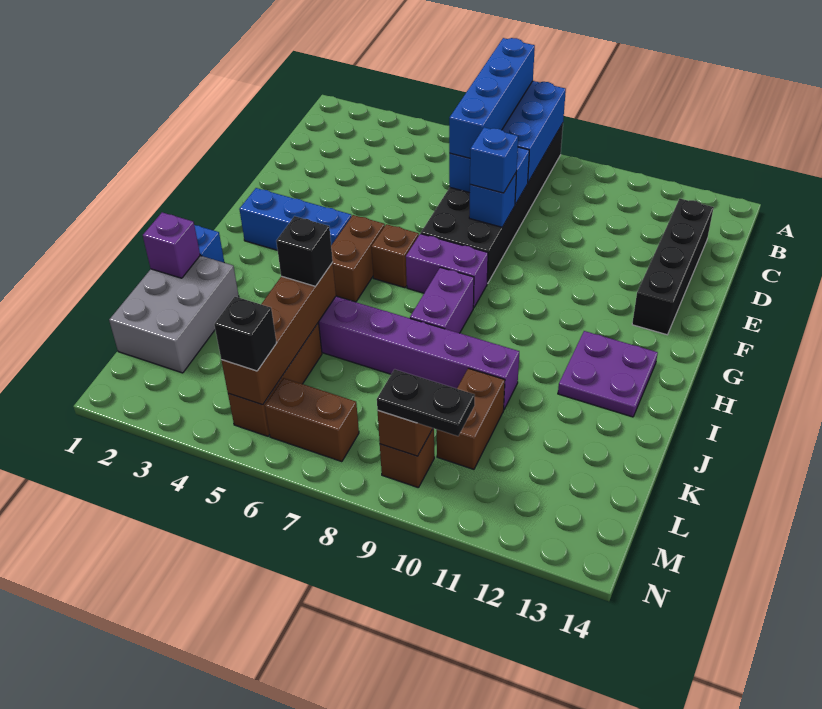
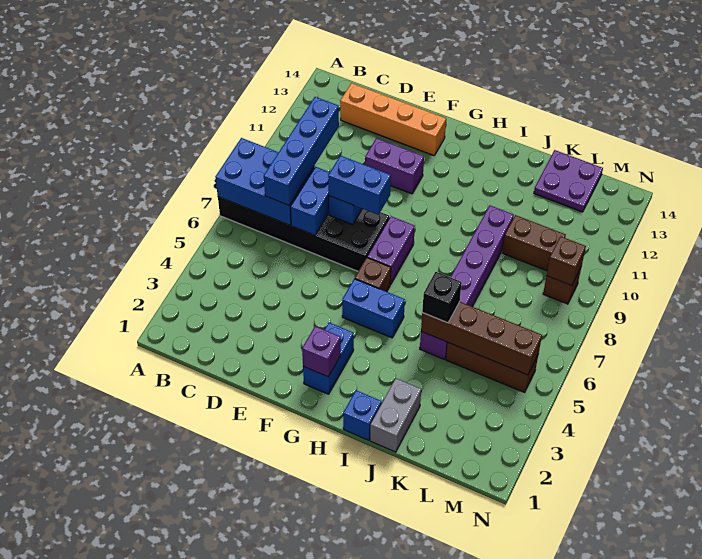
blue 1x4 brick [449,38,535,158] -> blue 1x4 brick turned to [264,97,339,205]
black 1x4 brick [632,199,714,335] -> orange 1x4 brick [340,83,446,156]
blue 1x1 brick [470,127,518,193] -> blue 1x2 brick [328,156,391,215]
blue 1x3 brick [239,188,351,250] -> blue 1x2 brick [303,323,354,394]
brown 1x2 brick [331,215,385,302] -> blue 1x2 brick [342,279,405,338]
purple 1x2 brick [410,267,474,333] -> purple 1x2 brick moved to [365,138,424,194]
purple 2x2 plate [558,331,658,417] -> purple 2x2 plate moved to [534,150,603,212]
grey 2x3 brick [109,256,239,373] -> grey 1x2 brick [370,378,421,452]
purple 1x1 brick [143,212,200,278] -> purple 1x1 brick moved to [302,326,341,377]
black 1x1 brick [214,297,276,371] -> none
brown 1x2 brick [265,378,359,462] -> none
black 1x2 plate [377,369,475,436] -> none

